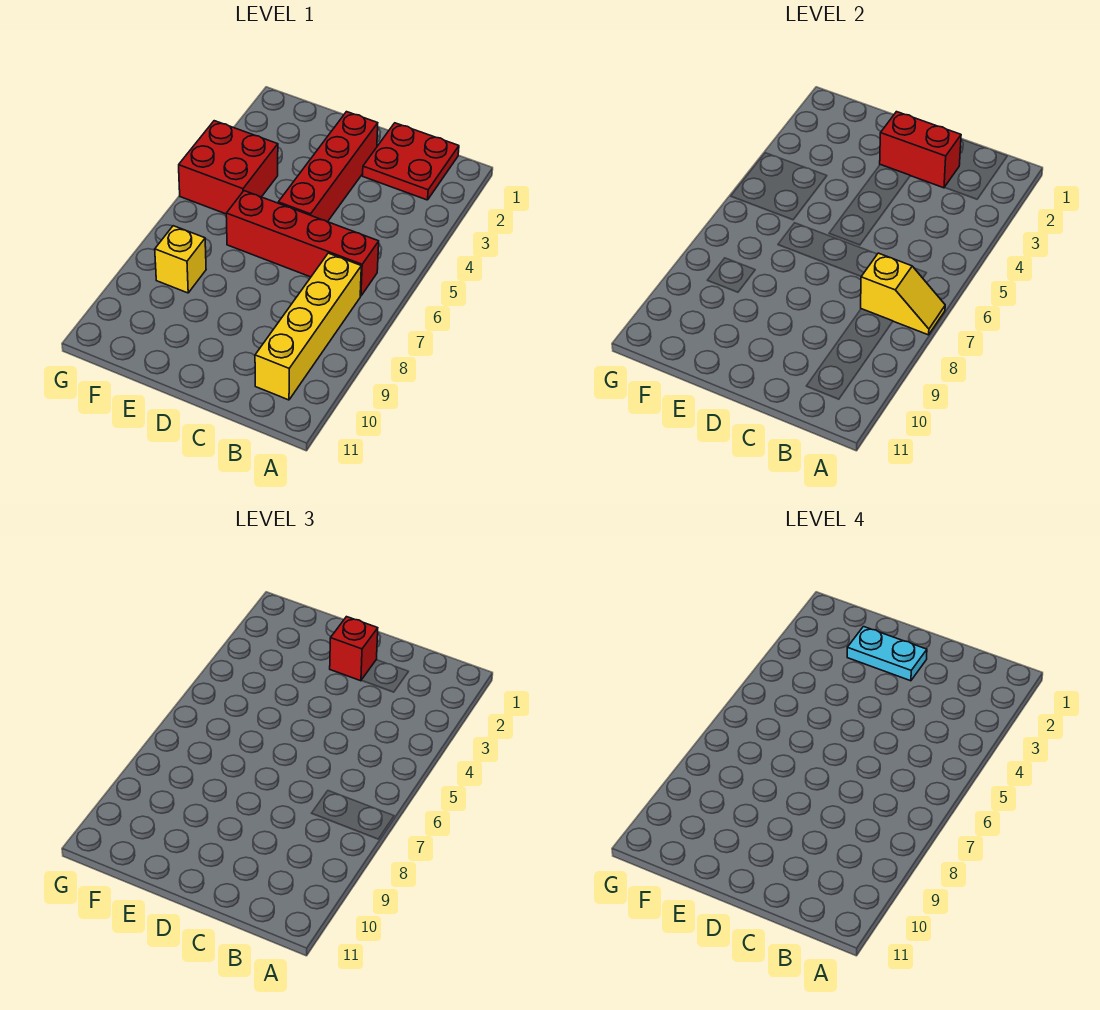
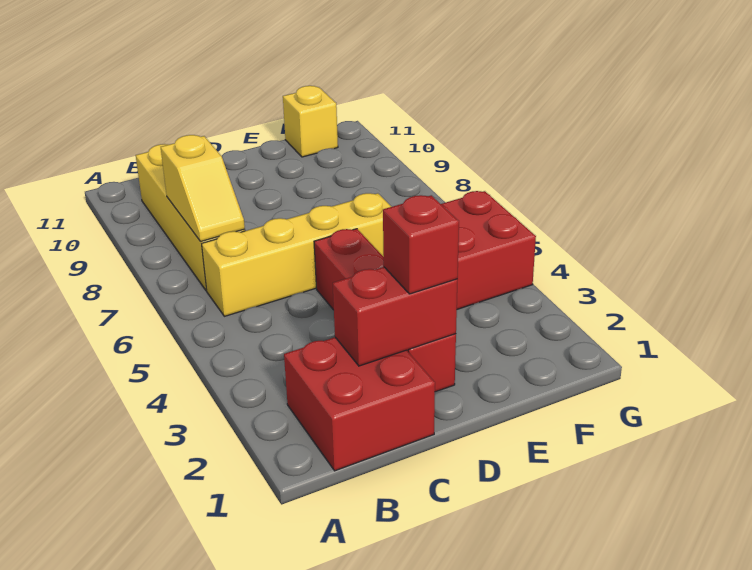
yellow 1x2 slope [861,253,945,335] -> yellow 1x2 slope turned to [161,135,245,242]
red 2x2 plate [363,123,459,200] -> red 2x2 brick [284,337,435,471]
red 1x4 brick [226,191,379,296] -> yellow 1x4 brick [202,193,391,316]
cyan 1x2 plate [847,627,927,681] -> none
yellow 1x1 brick [155,226,206,293] -> yellow 1x1 brick moved to [283,86,338,157]

